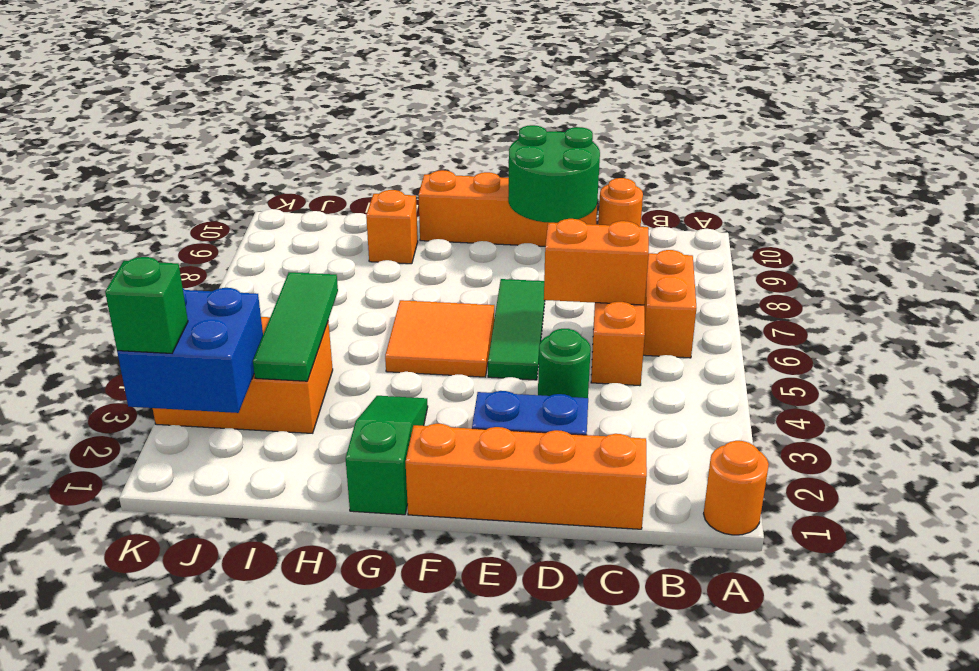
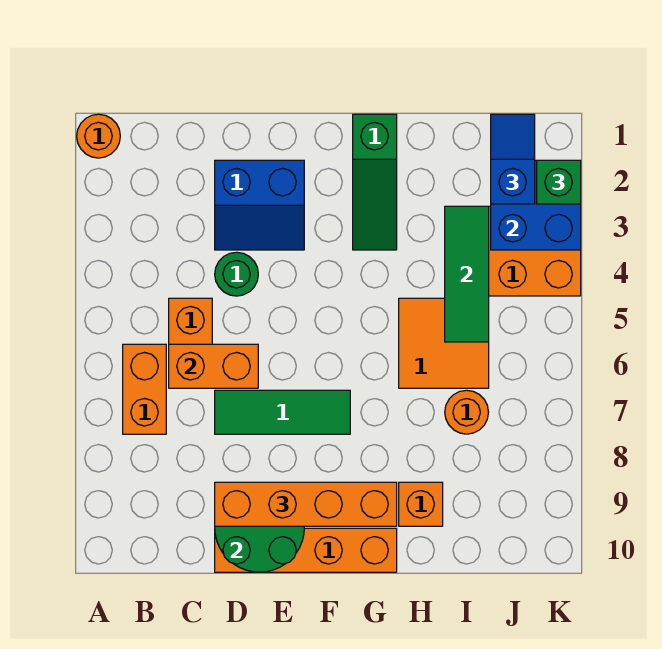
orange 1x4 brick [406,424,647,529] -> orange 1x4 brick moved to [215,482,397,526]
orange 1x1 round brick [598,178,643,227] -> orange 1x1 round brick moved to [445,390,488,434]
green 1x3 tile [488,279,545,380] -> green 1x3 tile turned to [215,390,350,434]
orange 2x2 tile [385,300,494,377] -> orange 2x2 tile moved to [399,298,489,388]
none -> blue 1x2 slope [491,114,535,204]

